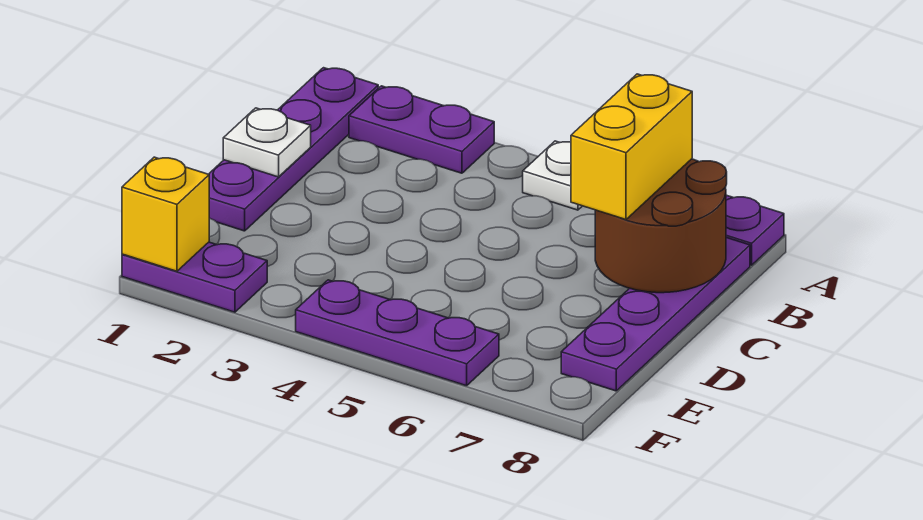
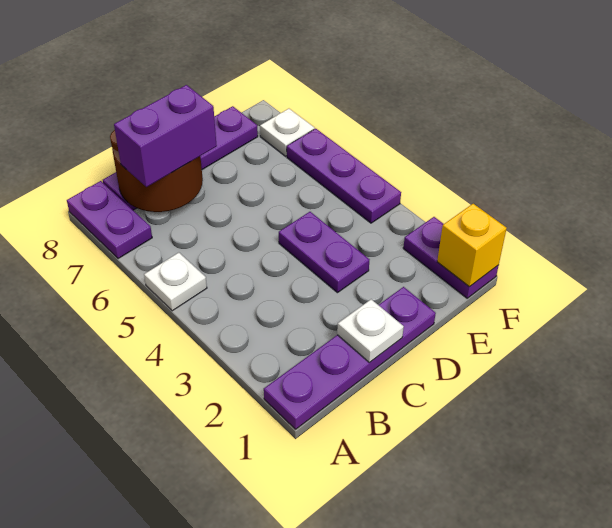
purple 1x2 plate [349,86,494,173] -> purple 1x2 plate moved to [279,212,369,293]
yellow 1x2 brick [571,74,692,220] -> purple 1x2 brick [114,85,217,187]
none -> white 1x1 plate [260,109,315,156]

